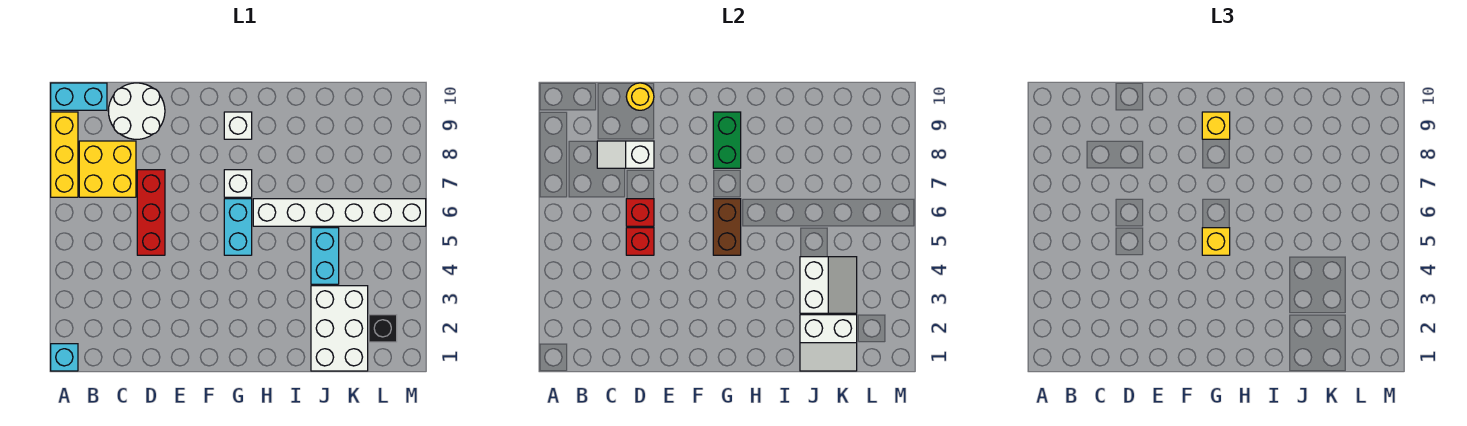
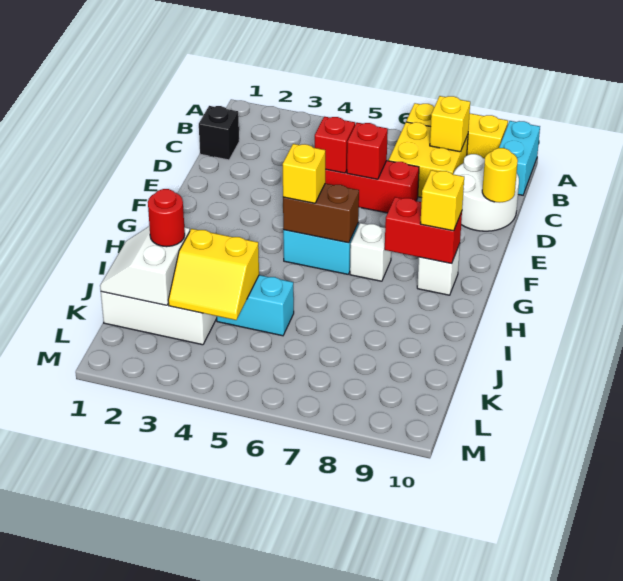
cyan 1x1 brick [51,344,78,371] -> none
none -> yellow 1x1 brick [430,96,470,152]
white 1x2 slope [597,141,654,168] -> none
green 1x2 brick [713,112,741,168] -> red 1x2 brick [385,197,462,264]
white 1x6 brick [253,199,426,226] -> none
none -> red 1x1 round brick [148,189,185,247]
white 2x2 slope [800,257,857,313] -> yellow 2x2 slope [168,229,259,320]
black 1x1 brick [369,315,397,342] -> black 1x1 brick moved to [199,106,239,160]

